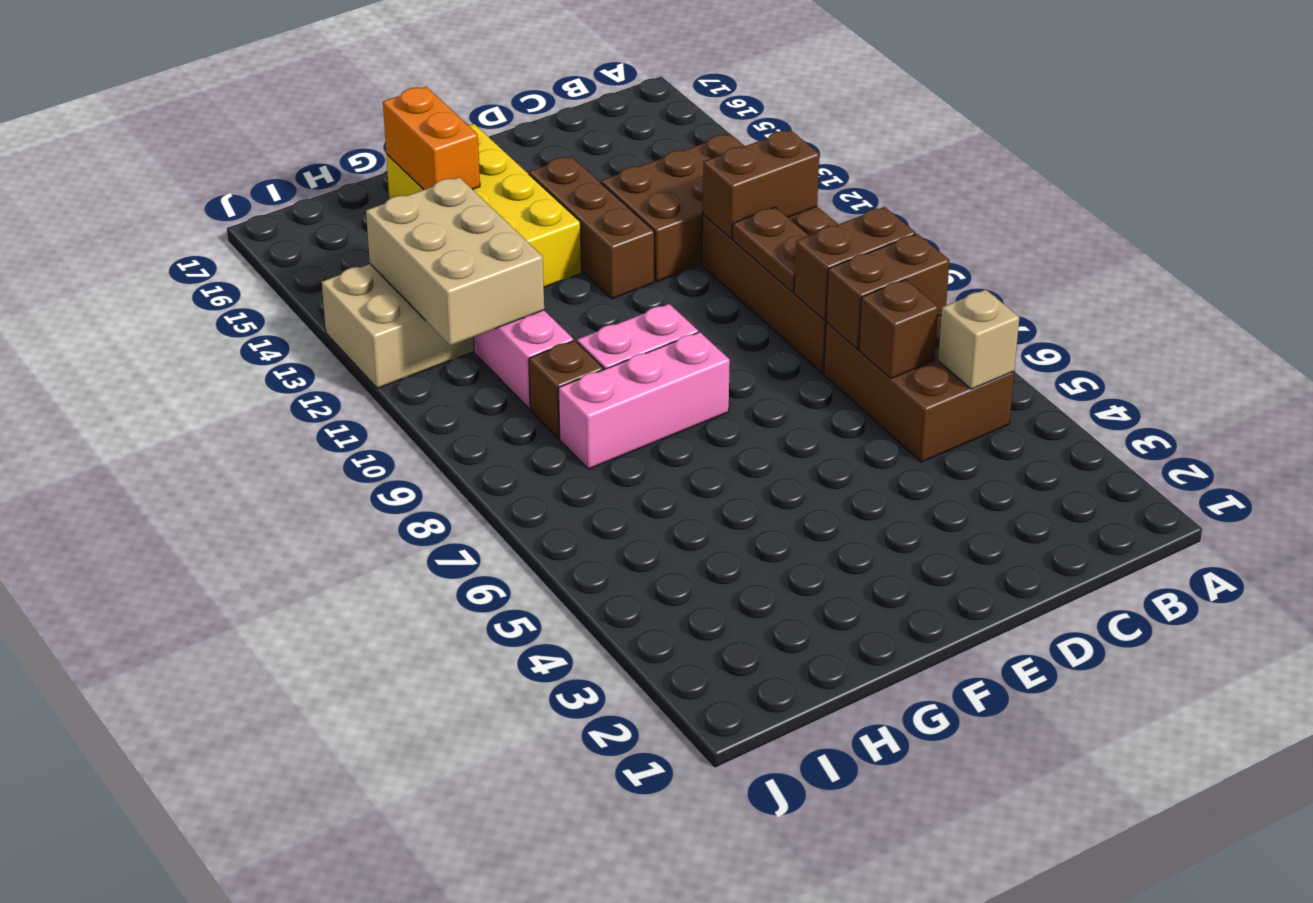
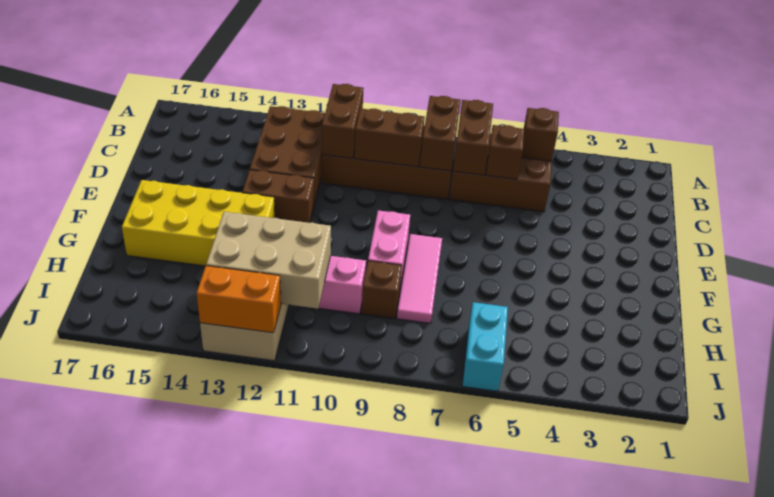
tan 1x1 brick [938,290,1019,389] -> brown 1x1 brick [522,108,559,161]
brown 1x2 plate [733,207,809,293] -> brown 1x2 brick [354,109,425,167]
brown 1x3 brick [529,157,654,299] -> brown 1x2 brick [242,170,314,223]
pink 1x3 brick [559,332,730,469] -> pink 1x3 tile [397,234,442,323]
orange 1x2 brick [383,87,480,190] -> orange 1x2 brick moved to [197,266,281,333]
none -> cyan 1x2 brick [462,302,508,391]

